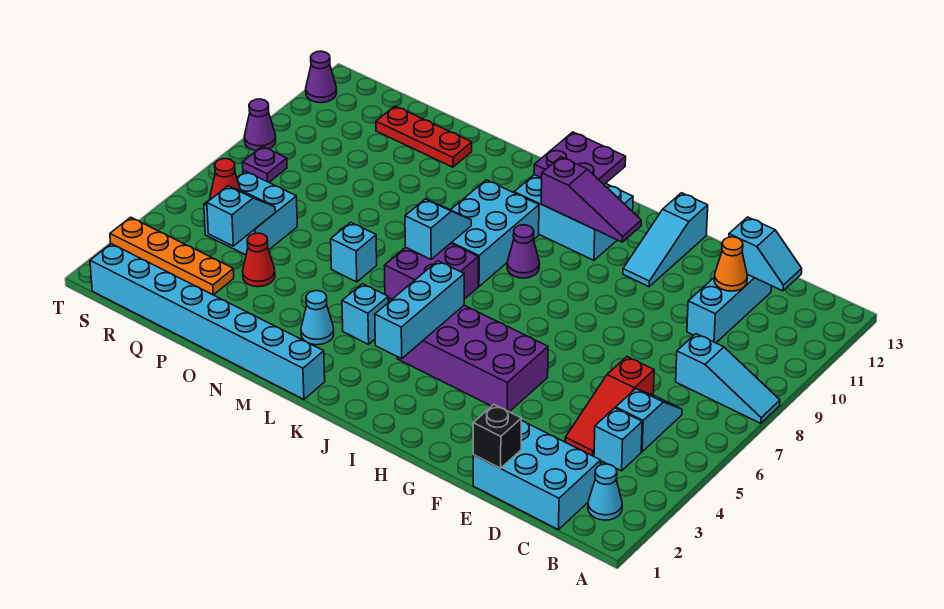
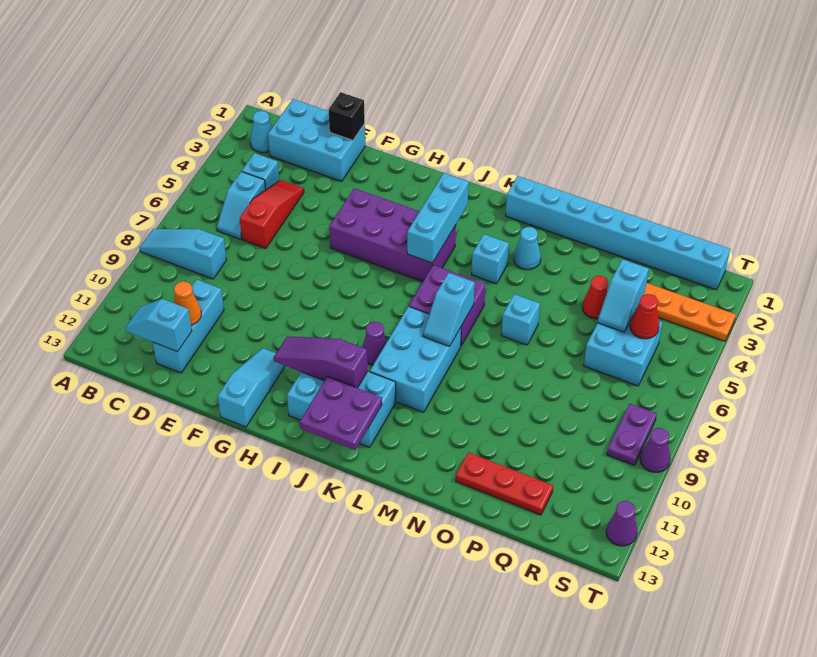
purple 1x1 plate [243,146,287,182] -> purple 1x2 plate [607,404,657,465]

